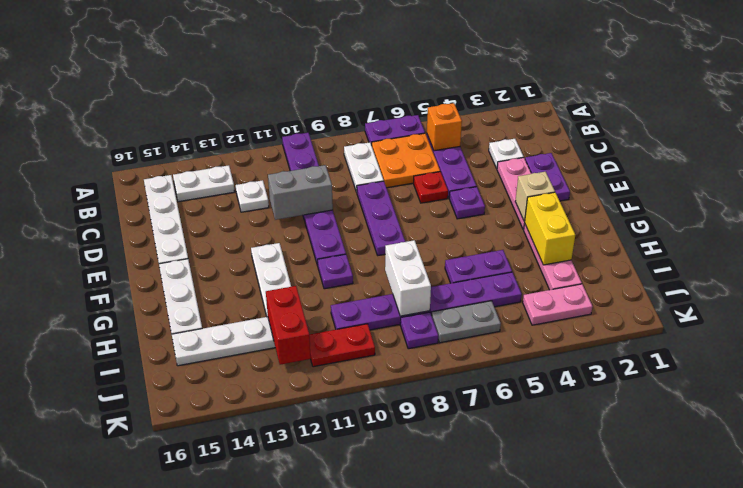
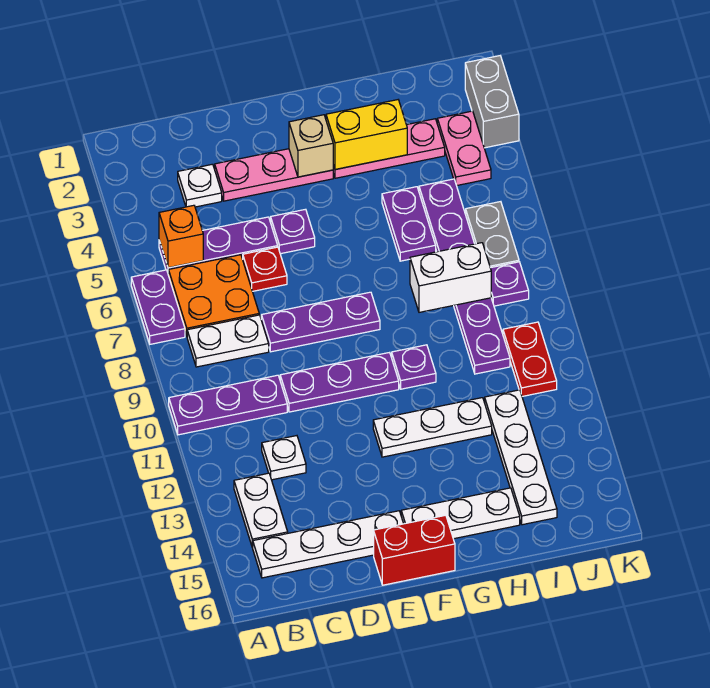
purple 1x2 plate [525,153,570,201] -> none
grey 1x2 brick [268,165,333,220] -> grey 1x2 brick moved to [465,56,519,148]
red 1x2 brick [266,286,311,365] -> red 1x2 brick moved to [374,515,455,585]

